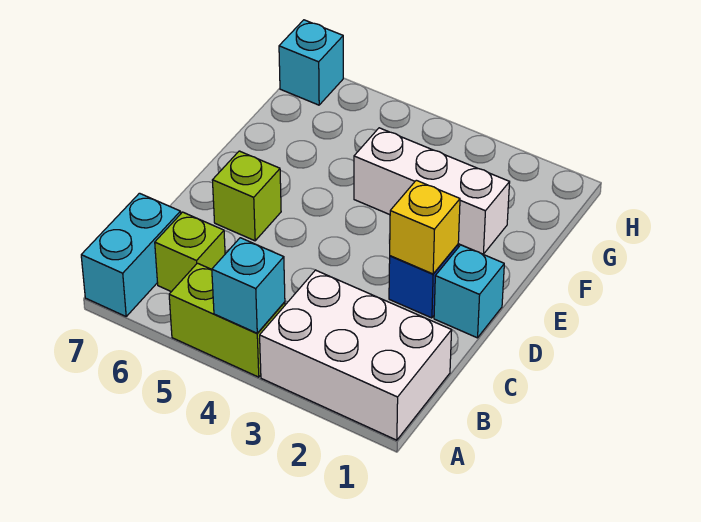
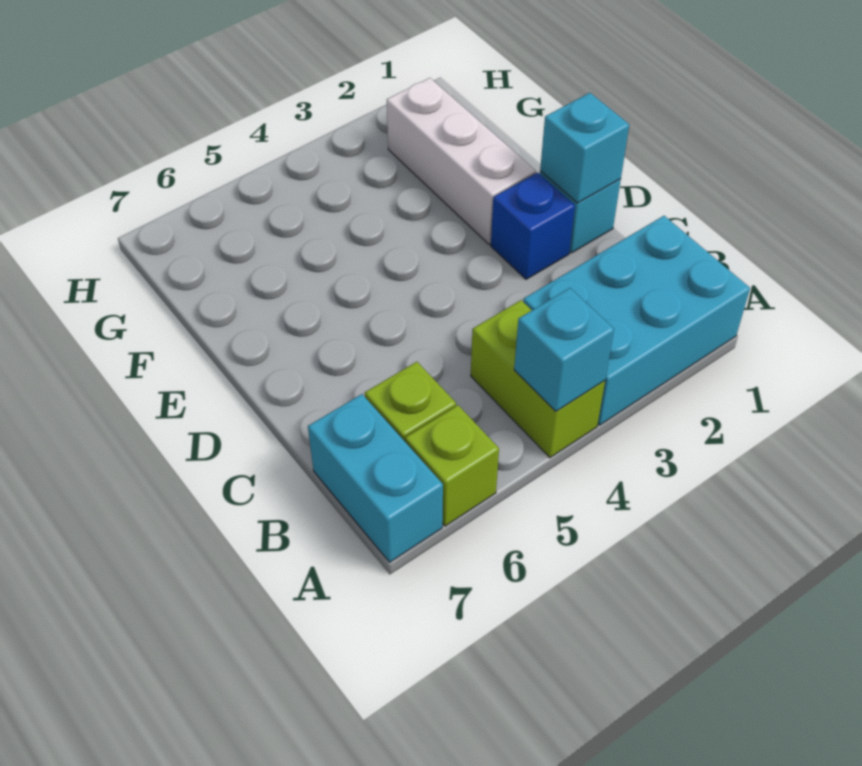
white 2x3 brick [260,270,452,440] -> cyan 2x3 brick [523,216,750,425]
lime 1x2 brick [169,263,285,377] -> lime 1x2 brick turned to [471,300,605,458]
yellow 1x1 brick [390,180,460,274] -> none
lime 1x1 brick [212,151,281,241] -> lime 1x1 brick moved to [405,405,499,526]
white 1x3 brick [354,128,510,254] -> white 1x3 brick turned to [387,78,536,244]
cyan 1x1 brick [279,20,343,105] -> cyan 1x1 brick moved to [540,93,629,203]

